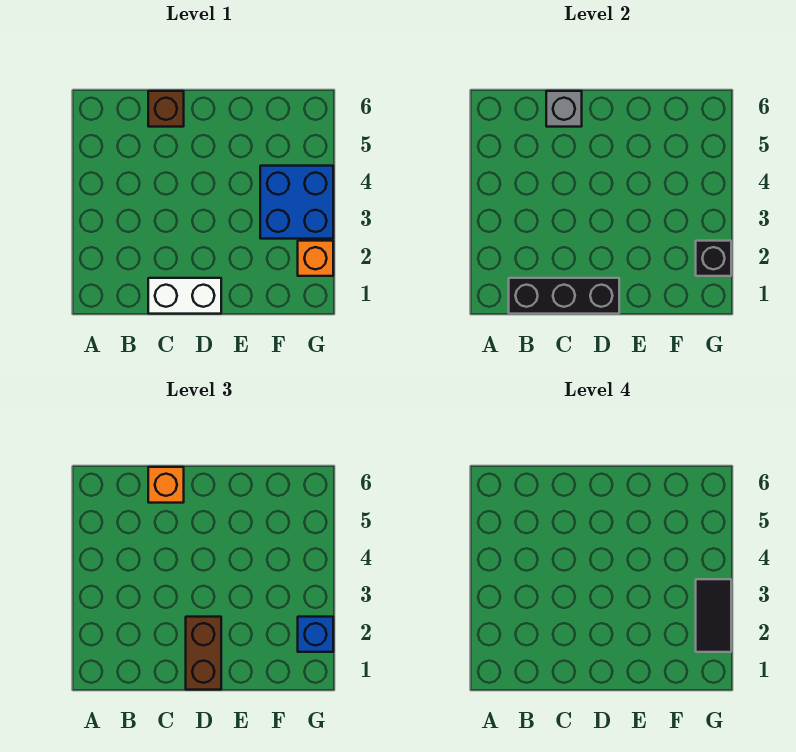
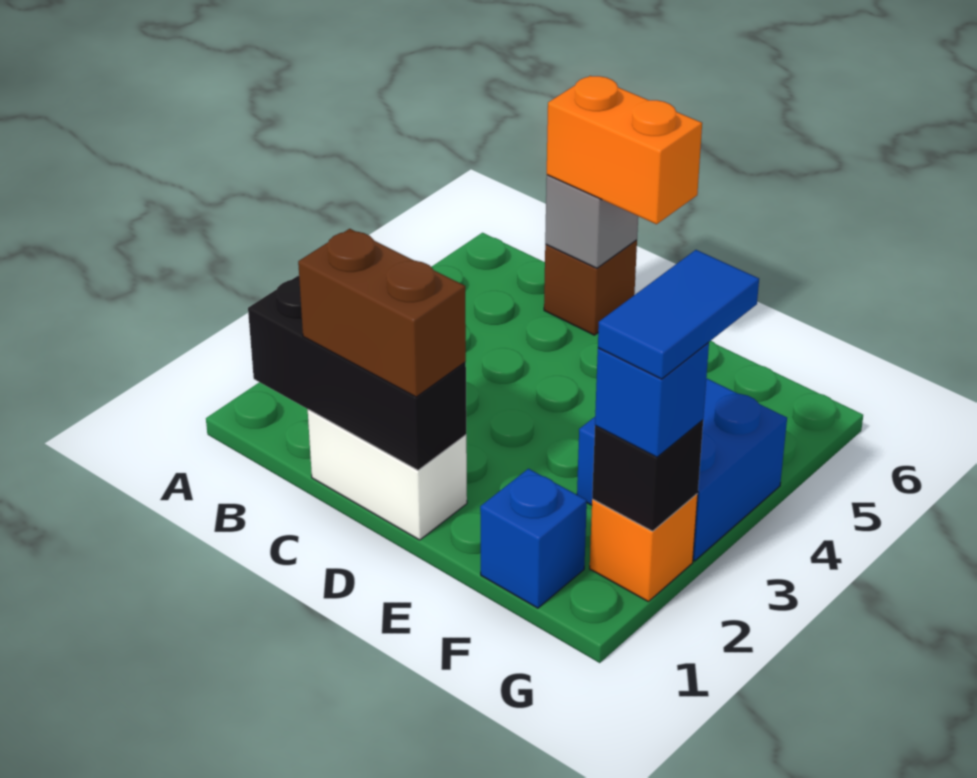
orange 1x1 brick [148,467,184,503] -> orange 1x2 brick [547,76,702,224]
brown 1x2 brick [186,617,221,690] -> brown 1x2 brick turned to [298,229,466,397]
none -> blue 1x1 brick [480,469,587,608]
black 1x2 tile [696,579,731,652] -> blue 1x2 tile [598,250,759,379]

